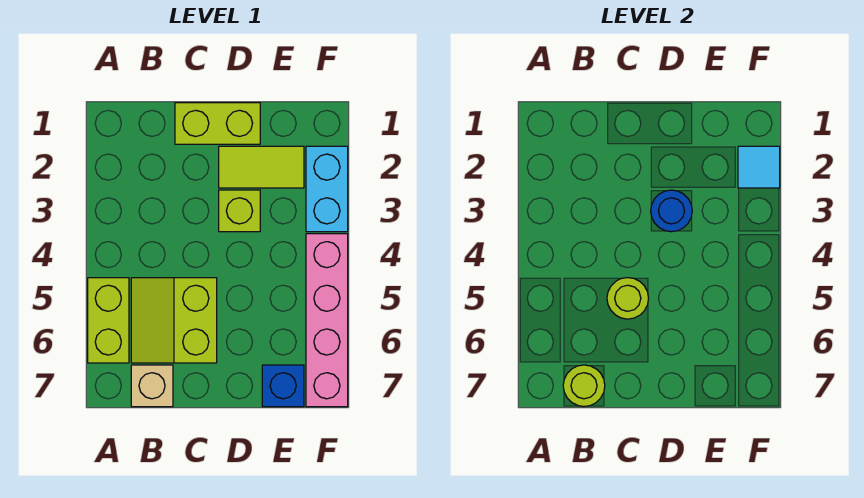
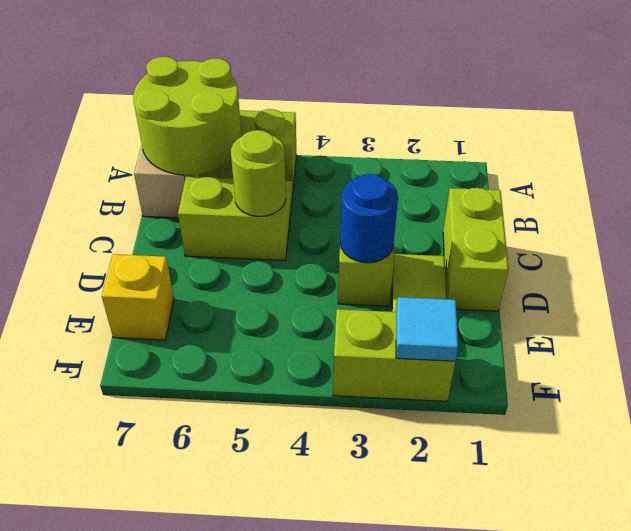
lime 1x1 round brick [563,365,605,407] -> lime 2x2 round brick [133,57,242,175]
blue 1x1 brick [262,365,304,407] -> yellow 1x1 brick [102,254,174,340]
cyan 1x2 brick [306,146,348,232] -> lime 1x2 brick [333,309,455,401]
pink 1x4 brick [306,234,348,407] -> none

